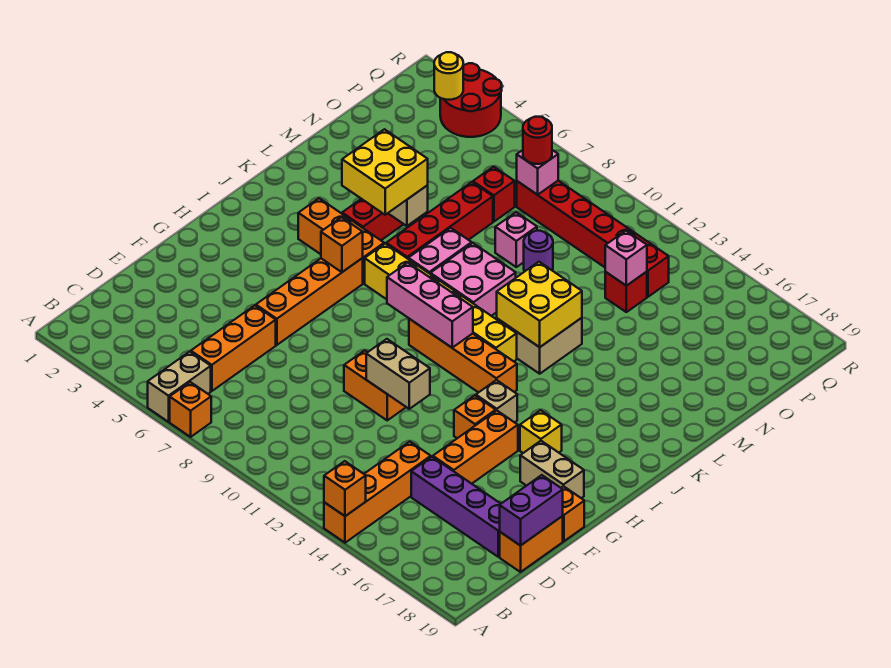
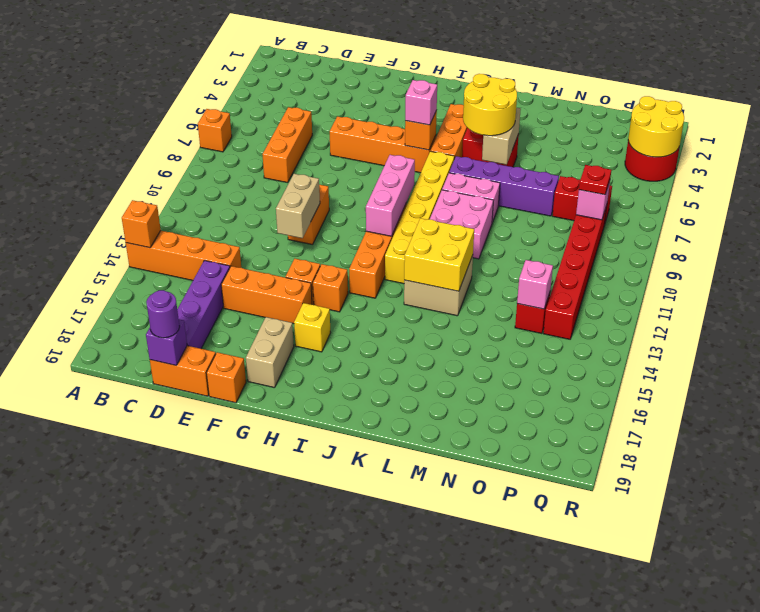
tan 1x2 brick [148,352,211,422] -> none
orange 1x3 brick [191,305,276,391] -> orange 1x3 brick turned to [262,107,312,183]
purple 1x2 brick [500,475,563,546] -> purple 1x1 brick [146,319,187,365]
tan 1x1 brick [476,380,517,422] -> orange 1x1 brick [313,264,348,312]
yellow 2x2 brick [342,129,428,215] -> yellow 2x2 round brick [463,74,517,136]
red 1x4 brick [386,182,493,259] -> purple 1x4 brick [449,156,559,216]
pink 1x1 brick [495,212,537,267] -> pink 1x1 brick moved to [405,80,437,125]
purple 1x1 round brick [524,231,553,271] -> purple 1x1 round brick moved to [146,290,180,338]
red 1x1 brick [473,167,515,222] -> red 1x2 brick [552,176,612,225]
red 1x1 round brick [523,117,552,164] -> red 1x1 plate [579,165,611,195]
yellow 1x1 round brick [434,52,463,100] -> yellow 2x2 round brick [628,96,684,157]

